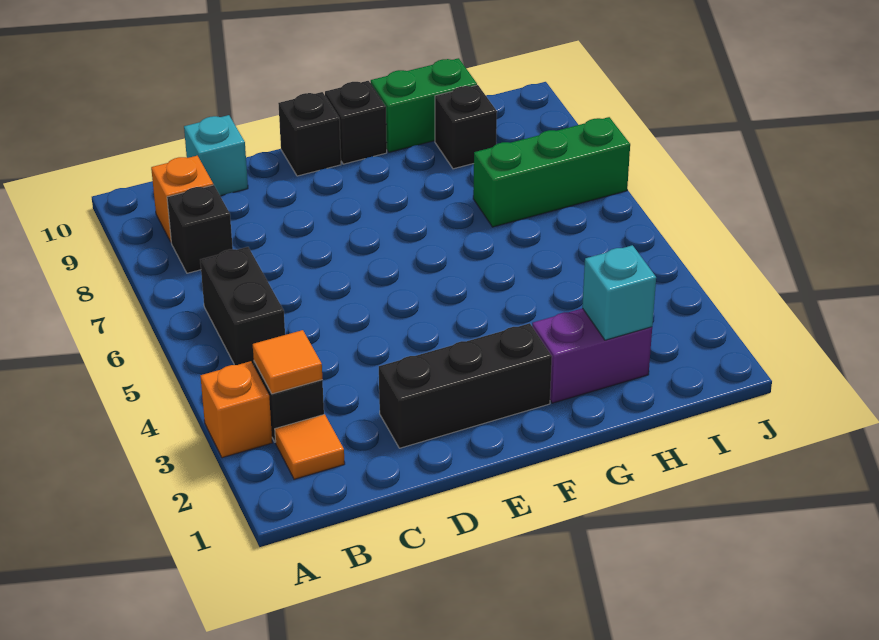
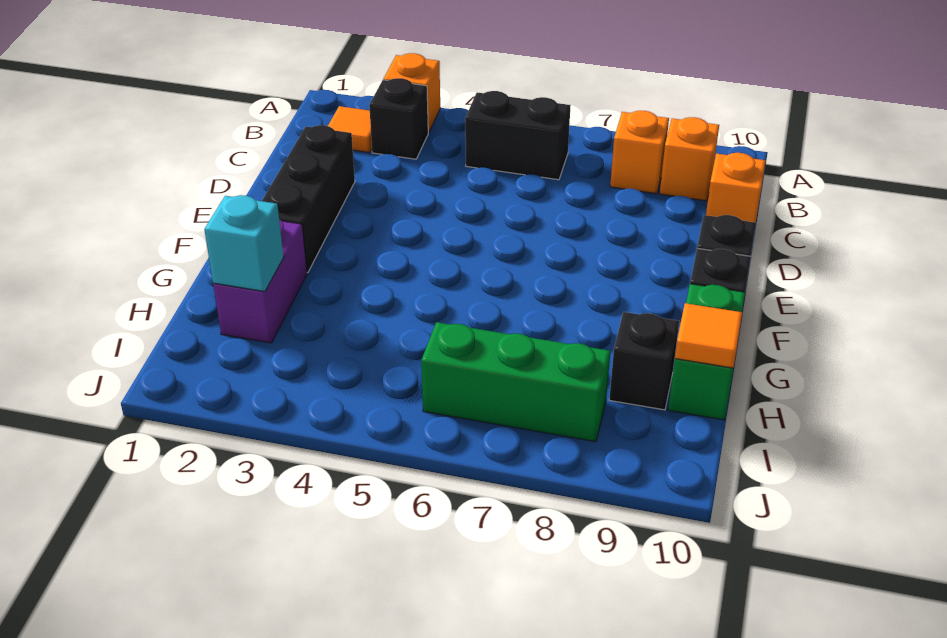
orange 1x1 tile [253,330,322,394] -> orange 1x1 tile moved to [675,303,742,368]
black 1x1 brick [167,185,233,273] -> orange 1x1 brick [610,111,669,194]
cyan 1x1 brick [184,115,248,196] -> orange 1x1 brick [706,153,766,222]
green 1x3 brick [473,117,630,227] -> green 1x3 brick turned to [421,322,610,442]

